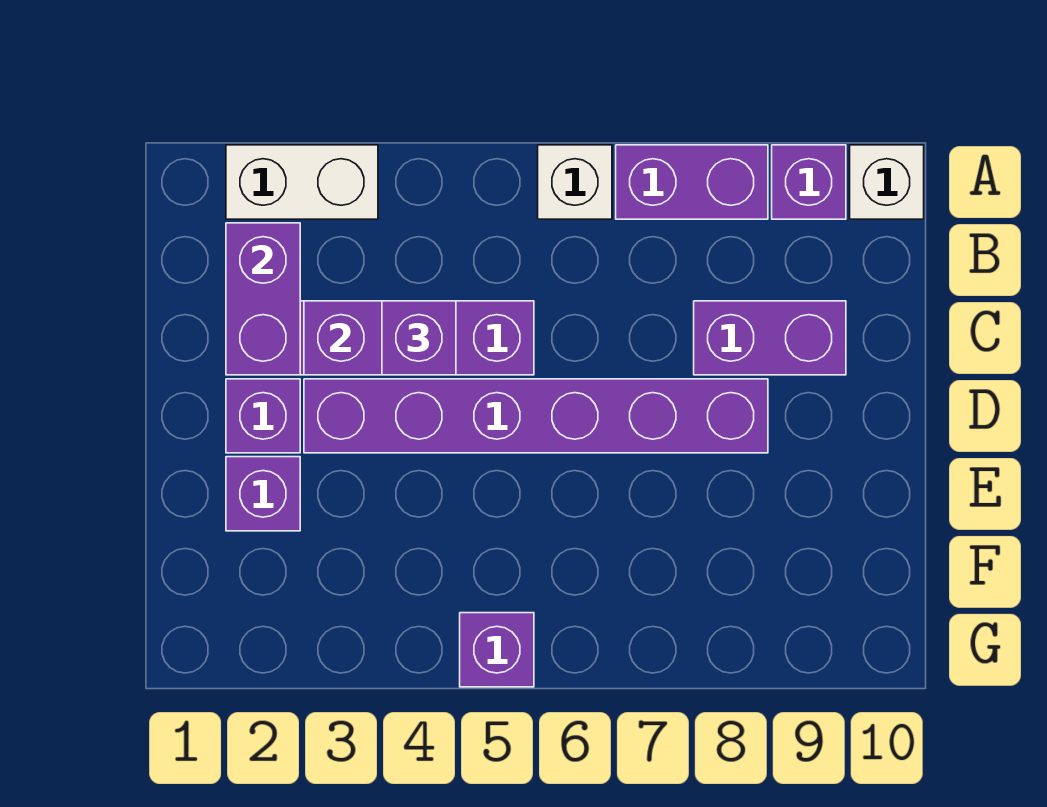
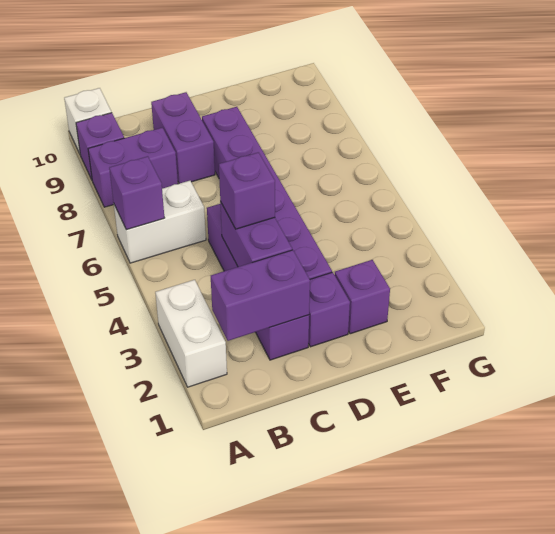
white 1x1 brick [538,145,612,219] -> white 1x2 brick [114,181,206,263]
purple 1x2 brick [616,145,768,219] -> purple 1x2 brick turned to [88,128,178,207]
purple 1x1 brick [460,613,534,687] -> purple 1x1 brick moved to [109,156,164,230]

